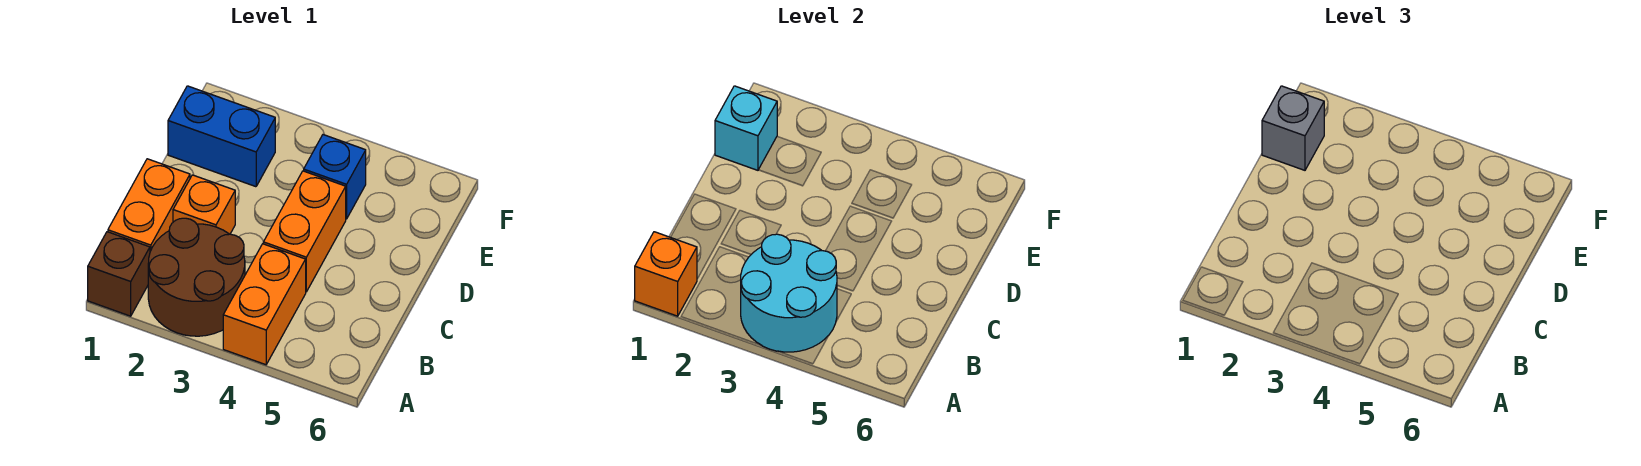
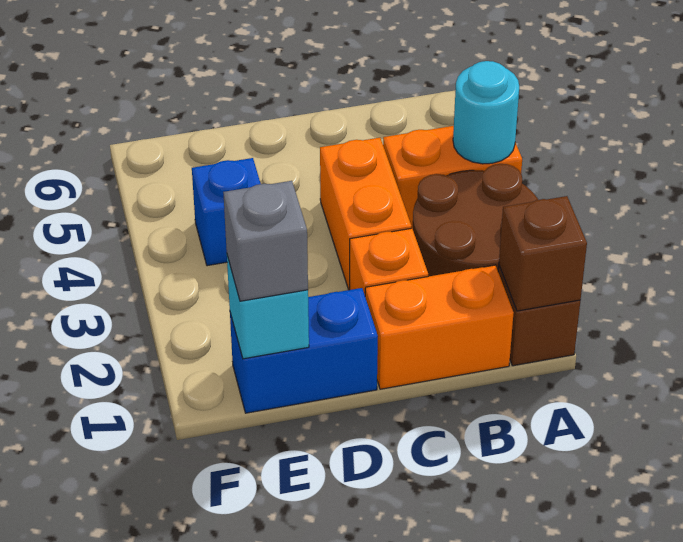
orange 1x1 brick [635,232,697,316] -> brown 1x1 brick [499,196,587,311]
cyan 2x2 round brick [741,234,837,352] -> cyan 1x1 round brick [453,61,519,164]
orange 1x2 brick [263,171,346,292] -> orange 1x2 brick turned to [320,138,411,290]
blue 1x2 brick [168,86,275,187] -> blue 1x2 brick turned to [230,288,378,413]

